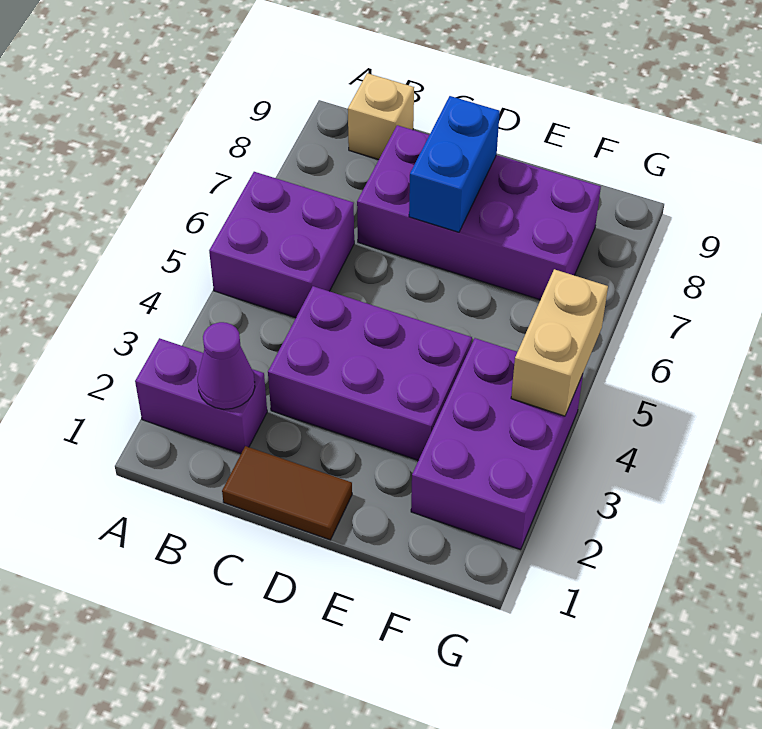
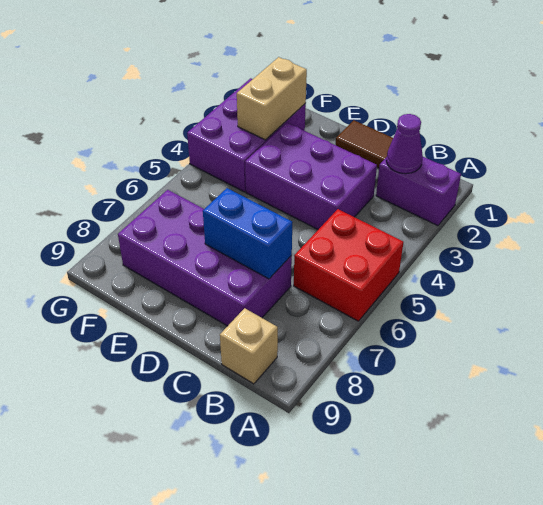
purple 2x2 brick [209,172,354,318] -> red 2x2 brick [294,209,403,321]
blue 1x2 brick [409,96,500,232] -> blue 1x2 brick turned to [203,188,292,279]
tan 1x2 brick [511,269,608,416] -> tan 1x2 brick moved to [237,57,307,140]

